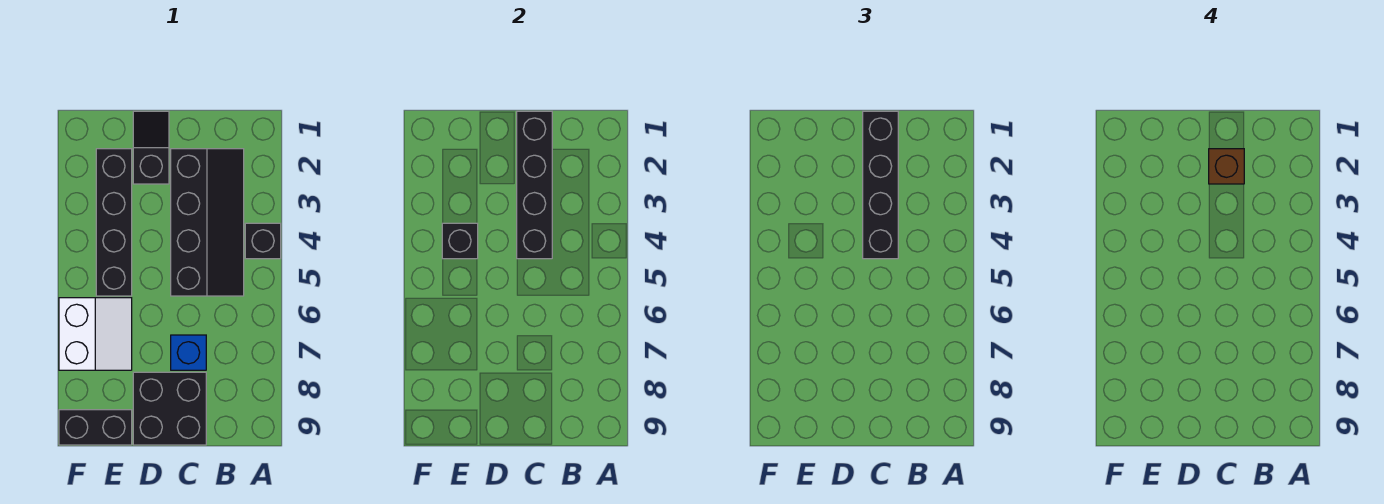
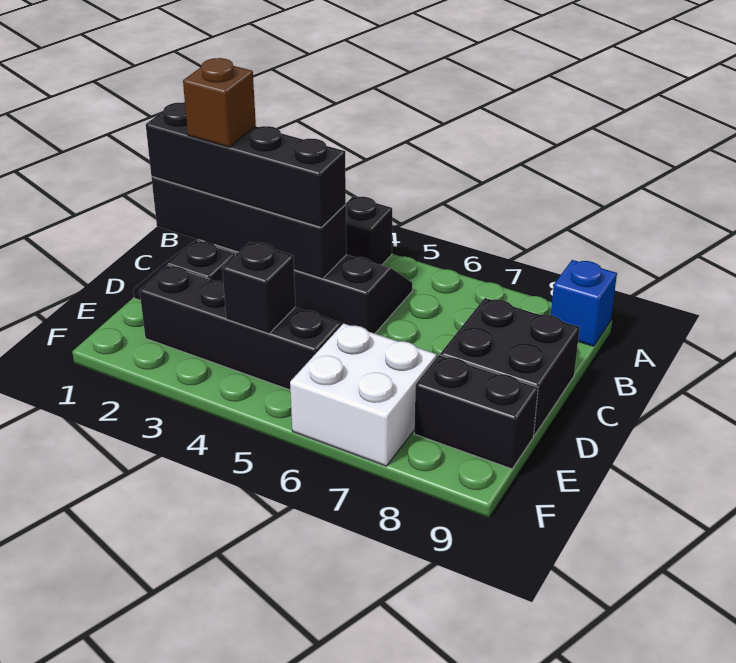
blue 1x1 brick [171,335,206,370] -> blue 1x1 brick moved to [551,260,617,346]
white 2x2 slope [59,298,132,370] -> white 2x2 brick [290,323,437,466]
black 1x2 brick [59,410,132,445] -> black 1x2 brick turned to [414,355,538,469]

